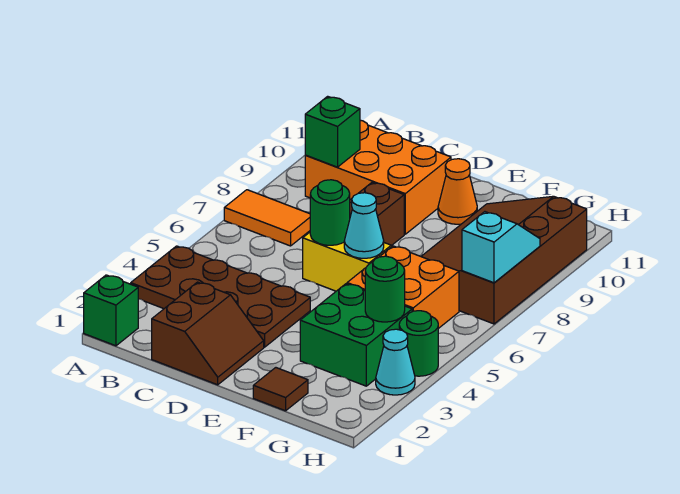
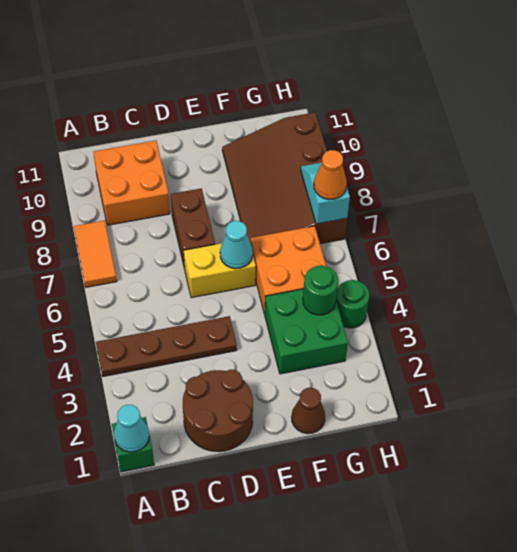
brown 2x4 plate [131,246,310,347] -> brown 1x4 plate [96,316,237,377]
orange 1x2 tile [224,190,310,246] -> orange 1x2 tile turned to [74,220,117,287]
orange 2x3 brick [305,120,451,234] -> orange 2x2 brick [93,140,170,225]
green 1x1 brick [305,96,360,167] -> none
brown 2x2 slope [152,282,264,385] -> brown 2x2 round brick [183,370,253,452]
green 1x1 round brick [310,180,350,245] -> none
orange 1x1 cone [438,159,477,224] -> orange 1x1 cone moved to [314,150,347,200]
brown 1x1 tile [253,368,308,411] -> brown 1x1 cone [291,388,325,434]
cyan 1x1 cone [376,329,415,395] -> cyan 1x1 cone moved to [114,405,149,452]

